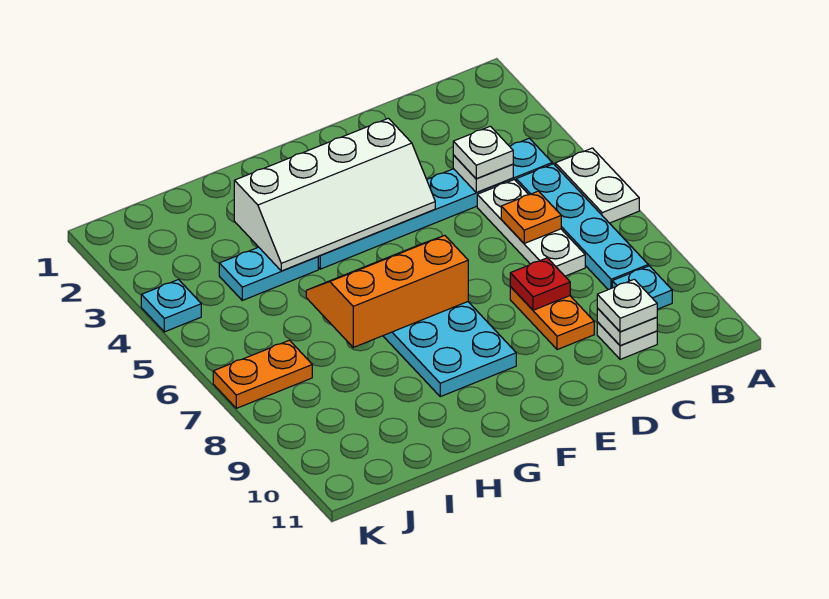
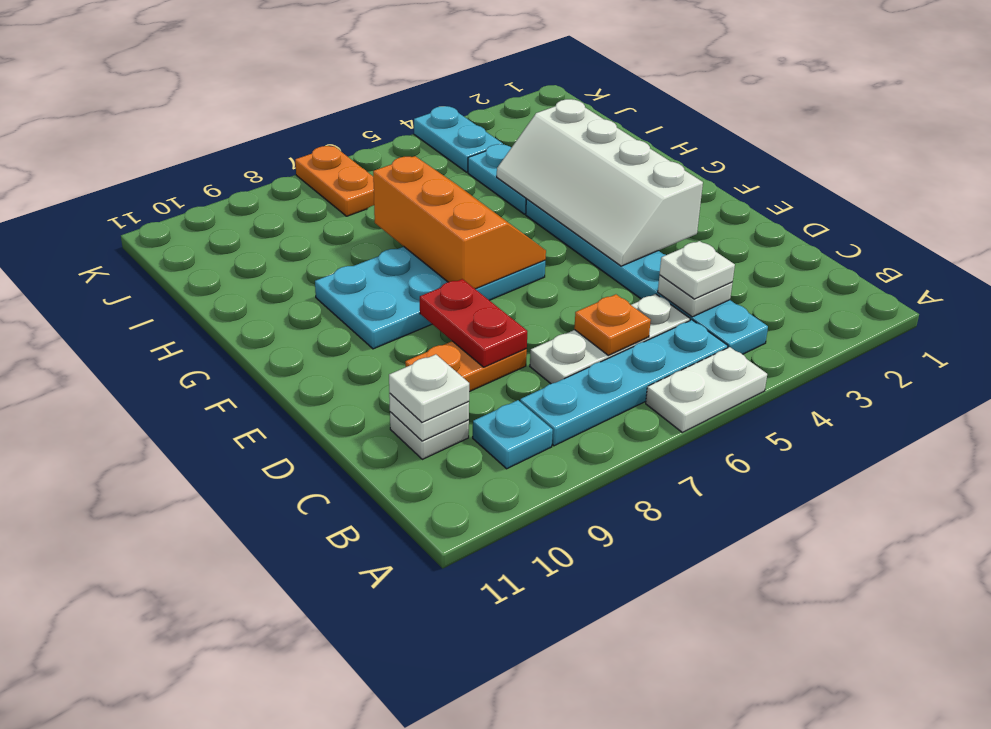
red 1x1 plate [510,258,570,310] -> red 1x2 plate [420,279,527,367]
cyan 1x1 plate [141,280,201,332] -> cyan 1x2 plate [414,106,503,172]

